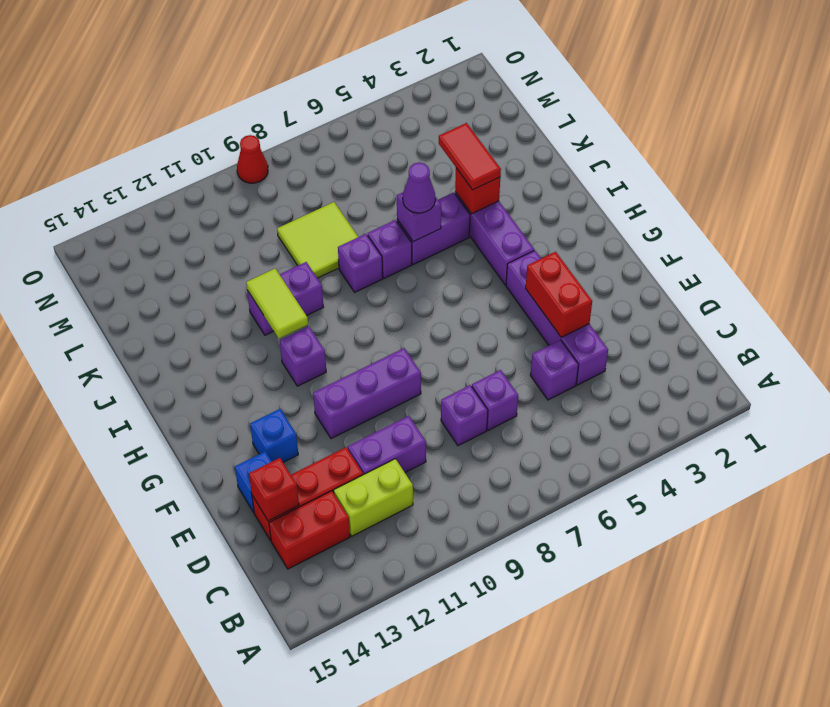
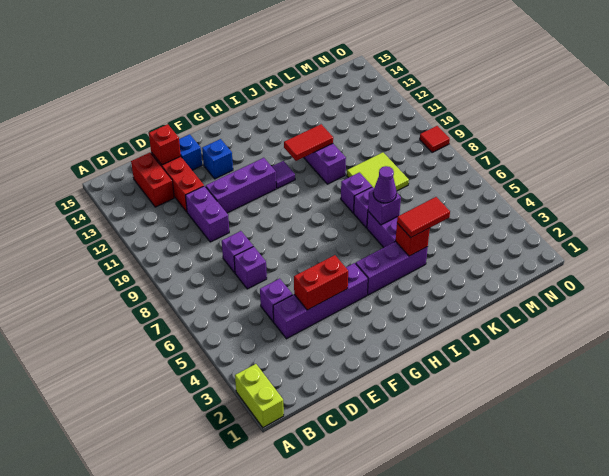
lime 1x2 brick [334,459,413,536] -> lime 1x2 brick moved to [235,364,284,428]
purple 1x3 brick [313,348,421,439] -> purple 1x3 brick turned to [206,158,276,213]
purple 1x1 brick [280,326,326,386] -> purple 1x1 tile [272,161,295,189]
lime 1x2 tile [246,269,308,338] -> red 1x2 tile [284,124,333,161]
red 1x1 cone [237,135,268,183] -> red 1x1 tile [420,126,450,152]

